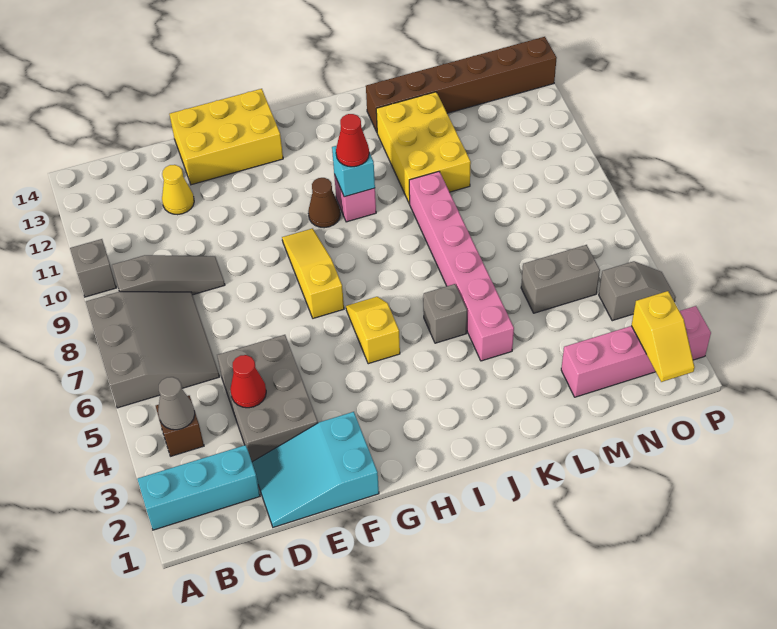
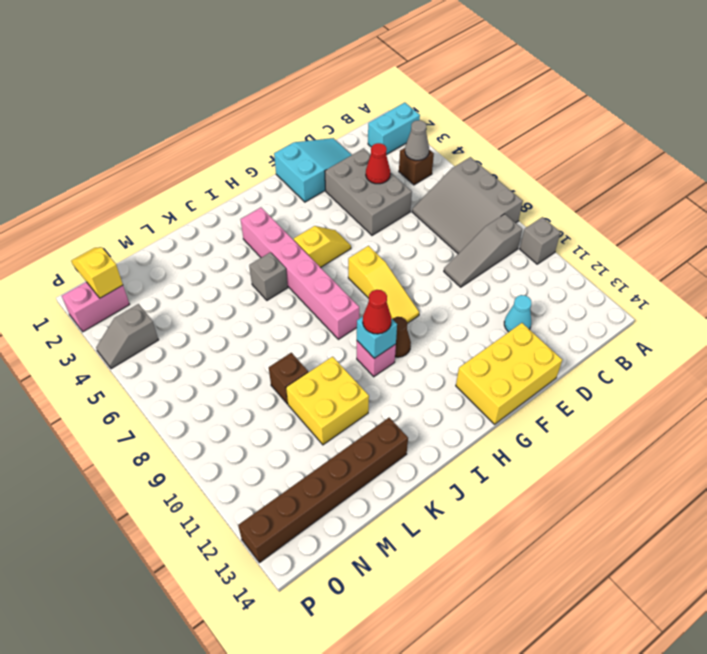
cyan 1x3 brick [137,445,260,530] -> cyan 1x2 brick [368,103,420,155]
yellow 1x1 cone [162,165,194,215] -> cyan 1x1 cone [504,295,531,332]
yellow 1x2 slope [346,297,400,364] -> yellow 1x2 slope turned to [294,226,351,268]
pink 1x6 brick [409,172,514,361] -> pink 1x6 brick moved to [240,208,359,339]
yellow 2x3 brick [376,92,471,204] -> yellow 2x2 brick [286,357,369,445]
none -> brown 1x1 brick [269,353,308,404]
pink 1x4 brick [561,306,711,397] -> pink 1x2 brick [62,282,130,332]
grey 1x2 brick [521,245,600,313] -> none

